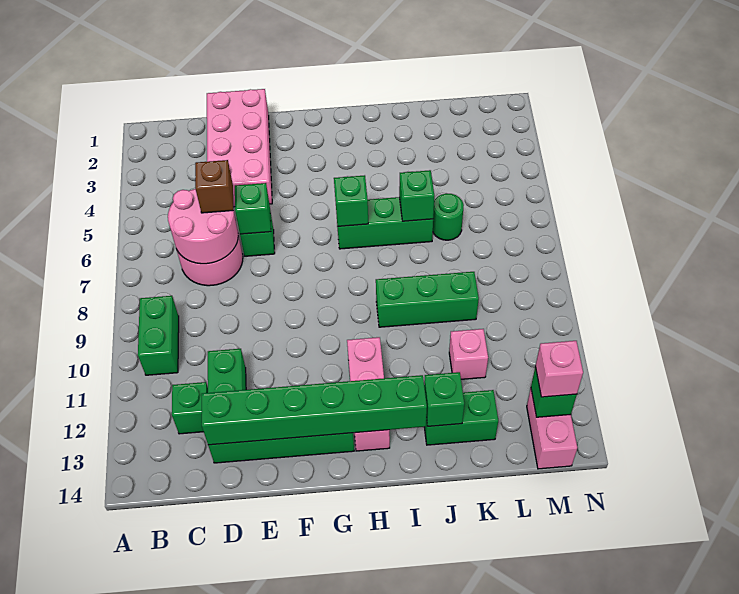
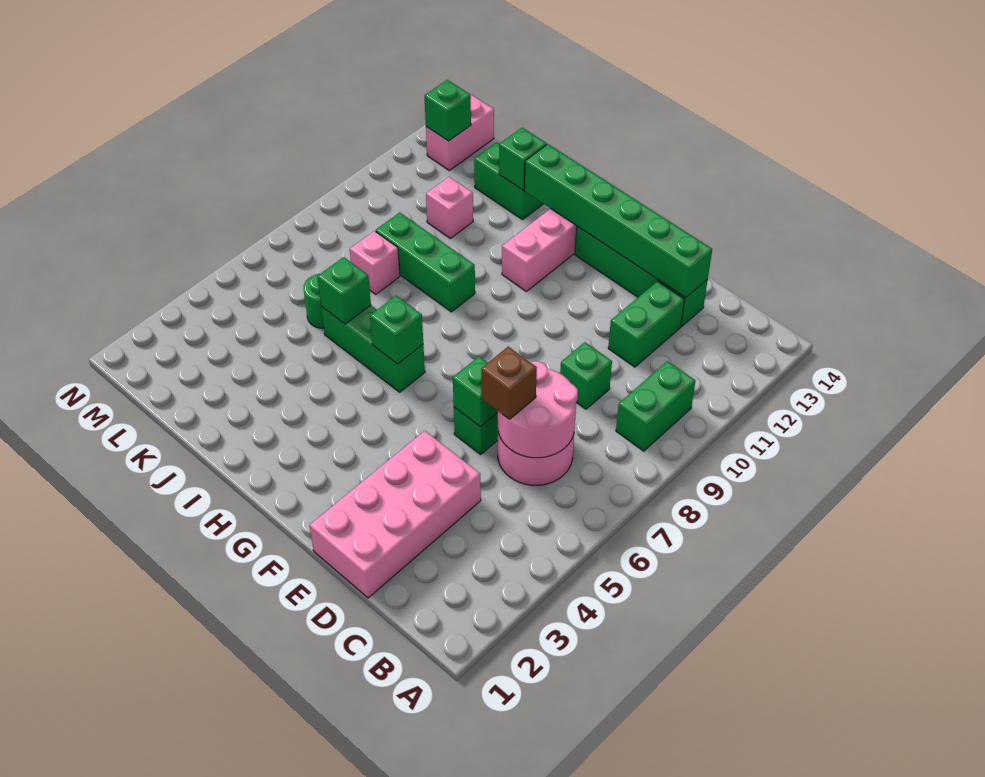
green 1x1 brick [172,382,208,434] -> green 1x1 brick moved to [560,342,612,409]
pink 1x1 brick [535,341,583,397] -> pink 1x1 brick moved to [350,231,400,294]

